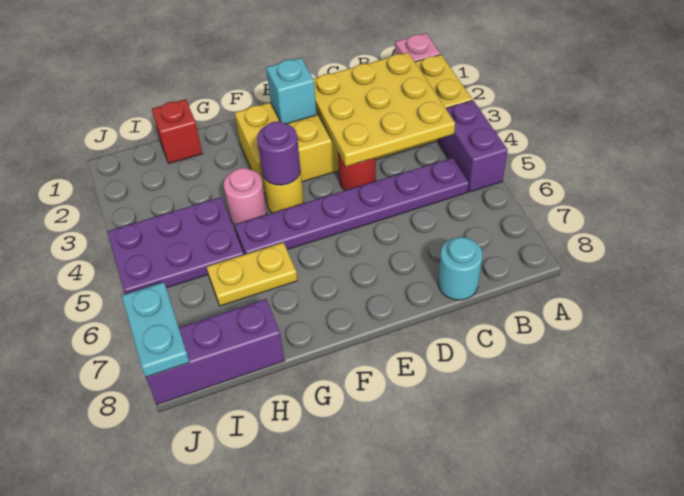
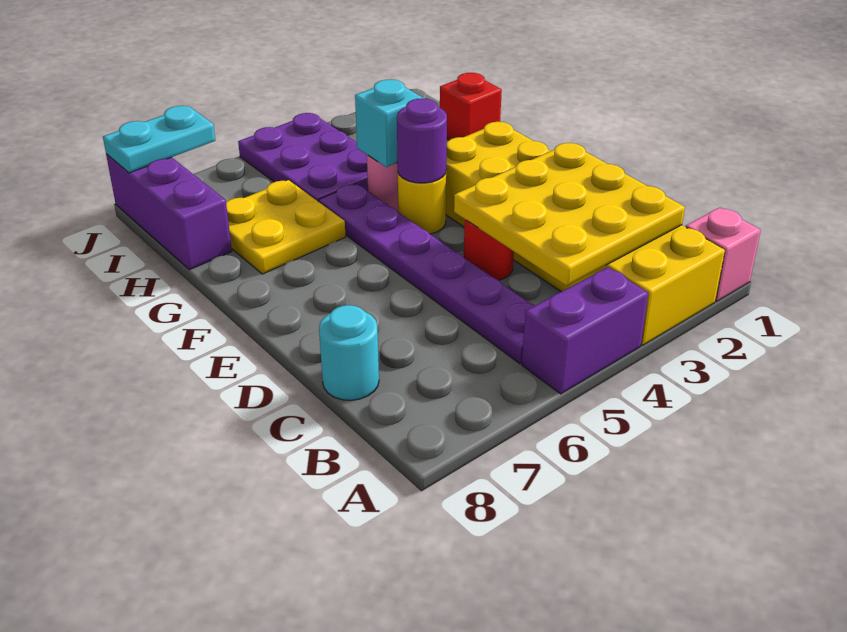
cyan 1x1 brick [266,58,317,124] -> cyan 1x1 brick moved to [355,79,423,167]
yellow 1x2 plate [207,242,297,306] -> yellow 2x2 plate [226,180,346,274]

